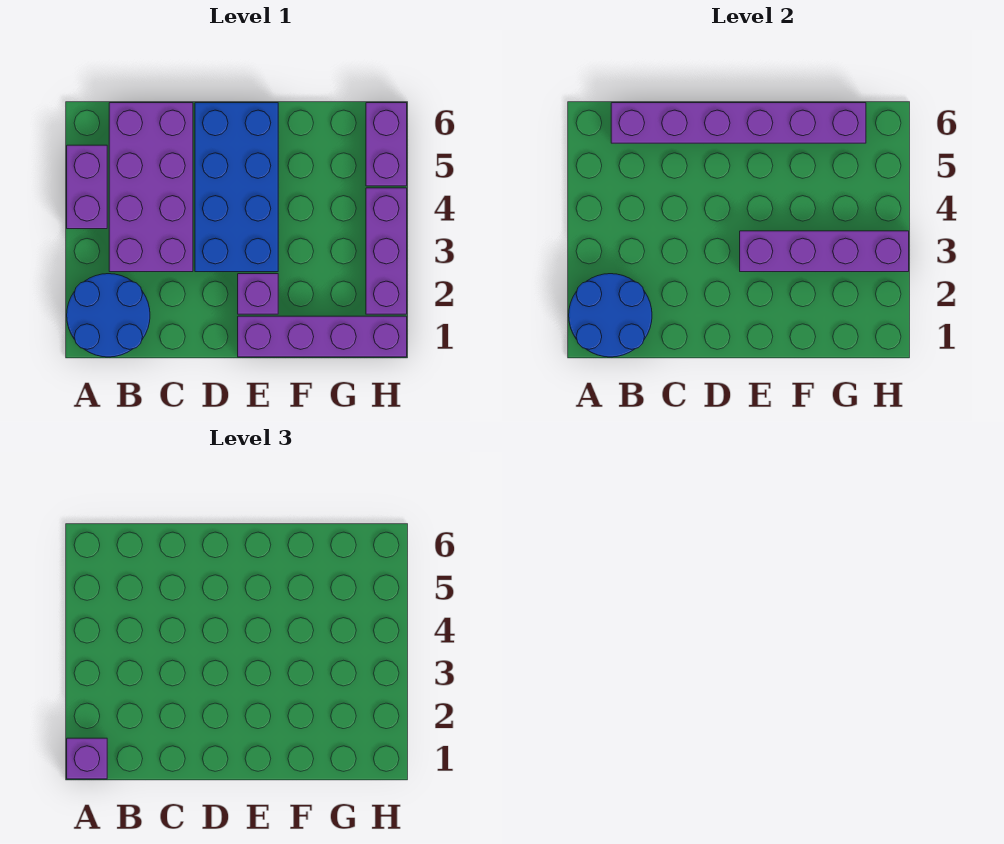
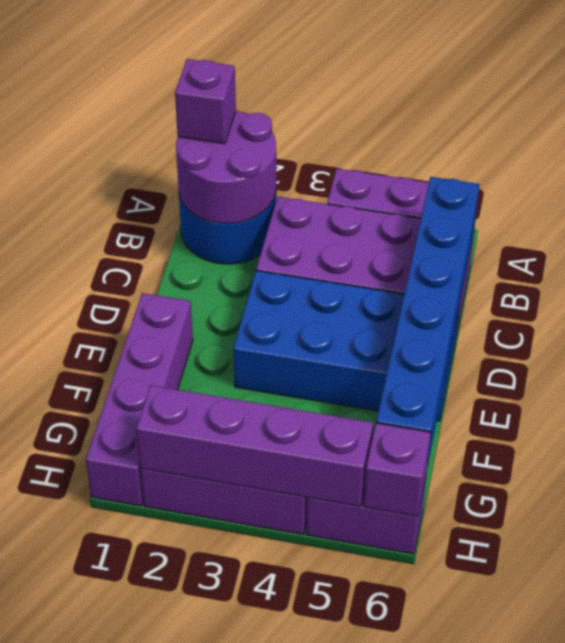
blue 2x2 round brick [569,274,652,357] -> purple 2x2 round brick [176,111,276,224]
purple 1x6 brick [611,103,866,143] -> blue 1x6 brick [376,177,480,467]
purple 1x1 brick [238,274,278,314] -> purple 1x1 brick moved to [364,423,431,516]
purple 1x4 brick [740,231,909,272] -> purple 1x4 brick turned to [136,385,373,506]

